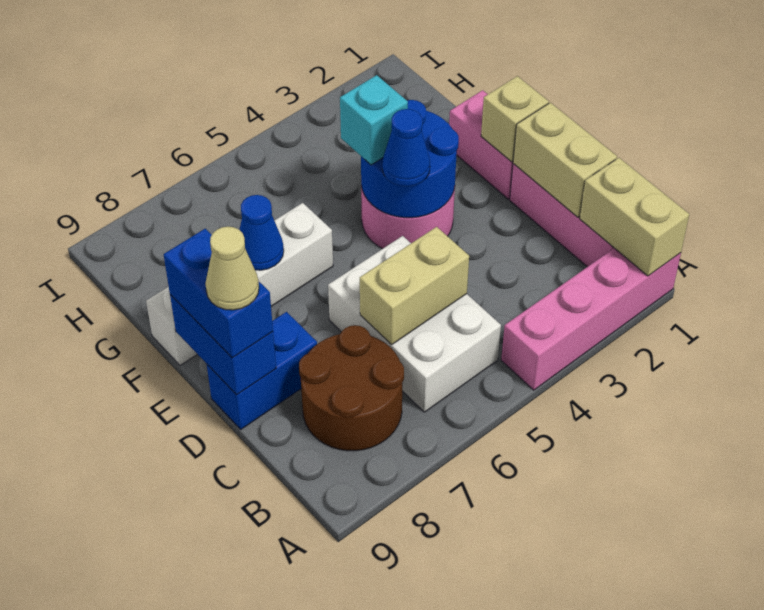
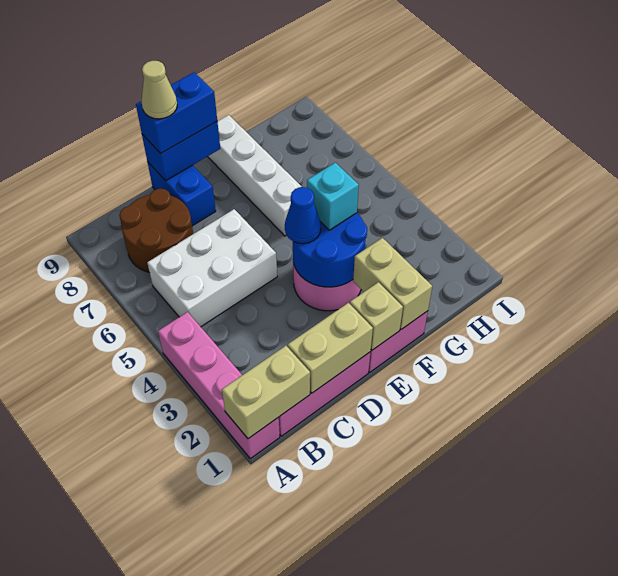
tan 1x2 brick [360,227,469,345] -> tan 1x2 brick moved to [353,238,432,330]
blue 1x1 cone [239,195,284,270] -> none

